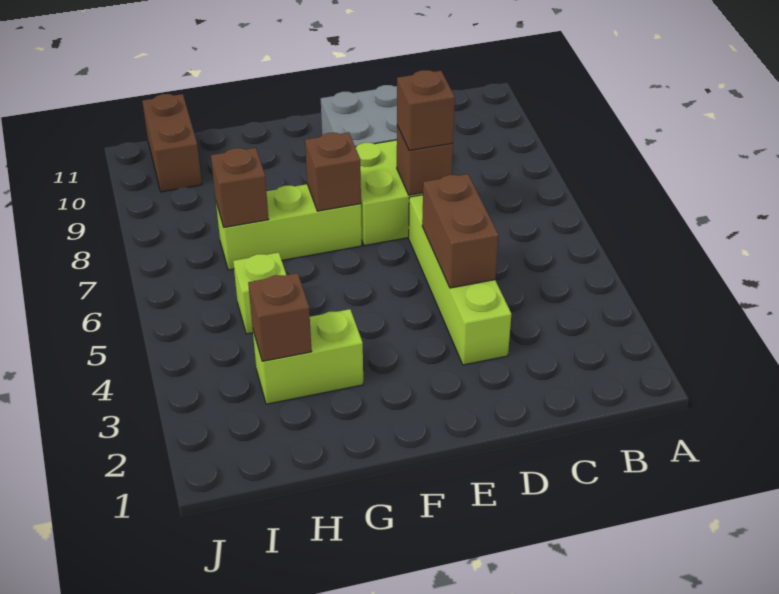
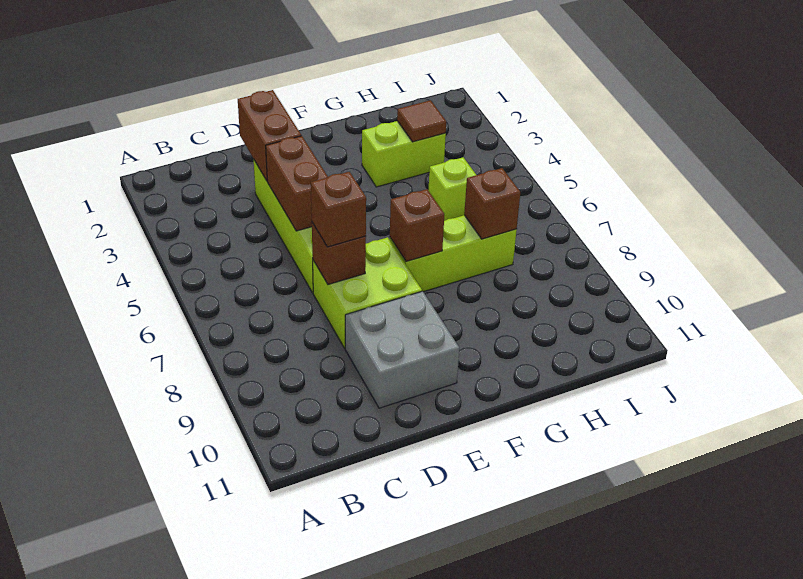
brown 1x1 brick [248,273,312,361] -> brown 1x1 tile [397,100,446,142]
brown 1x2 brick [142,94,202,192] -> brown 1x2 brick moved to [238,90,301,181]

